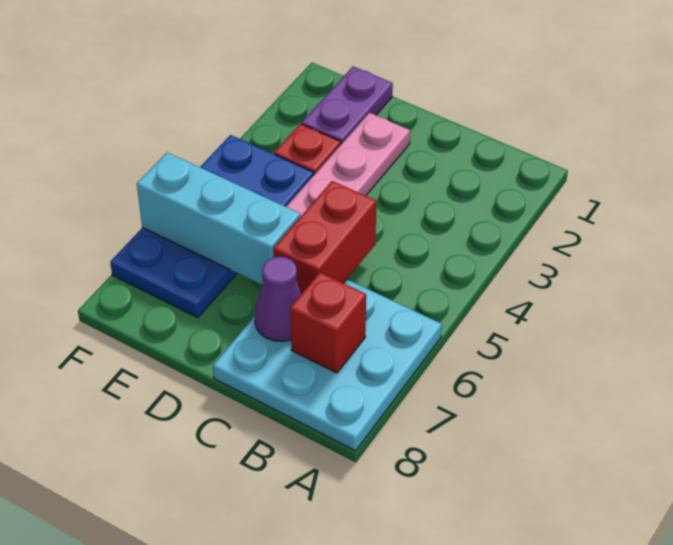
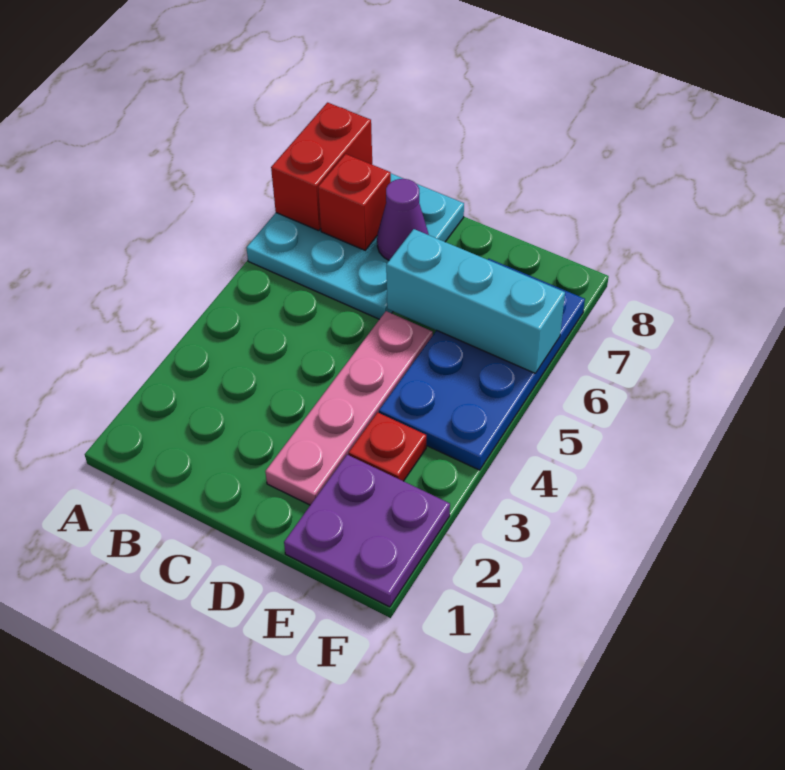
red 1x2 brick [273,181,376,293] -> red 1x2 brick moved to [271,103,372,231]
purple 1x2 plate [302,66,393,144] -> purple 2x2 plate [284,455,450,607]

